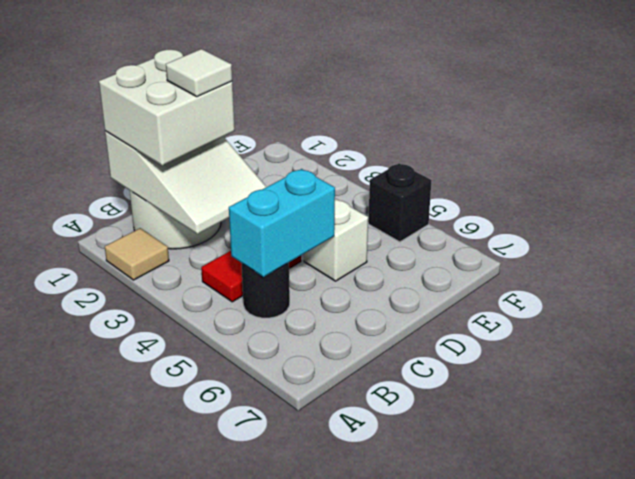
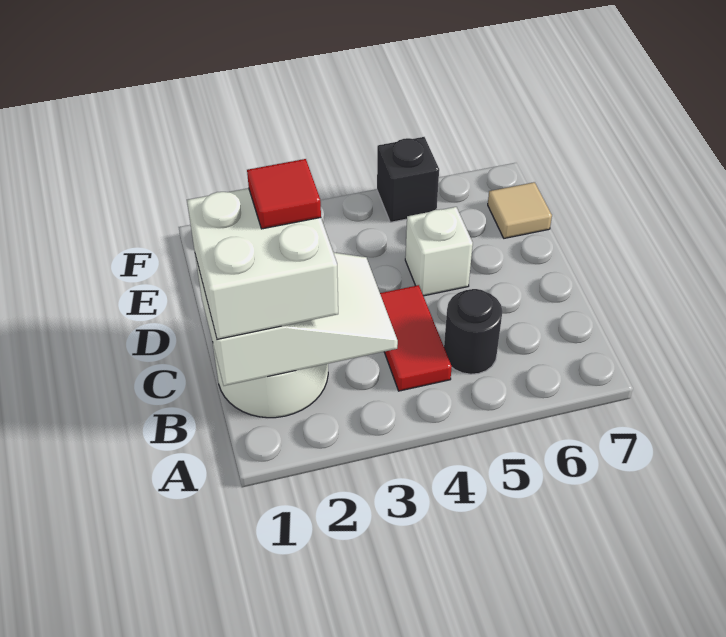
tan 1x1 tile [105,228,169,280] -> tan 1x1 tile moved to [488,182,552,238]
cyan 1x2 brick [229,169,335,277] -> none
white 1x1 tile [166,49,232,97] -> red 1x1 tile [247,159,321,229]

